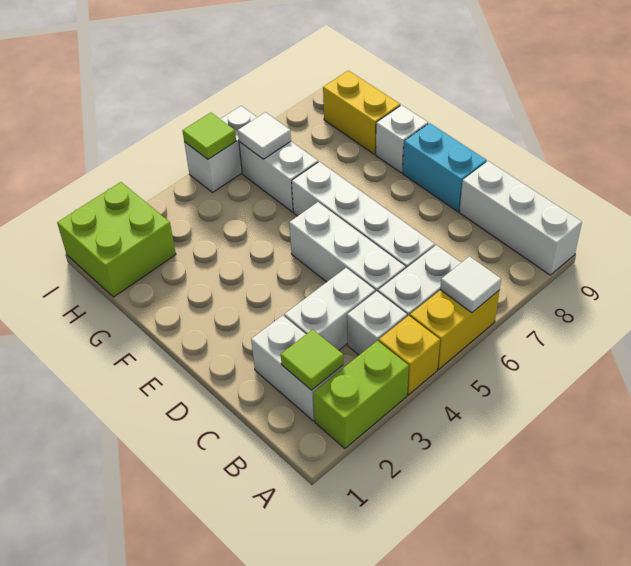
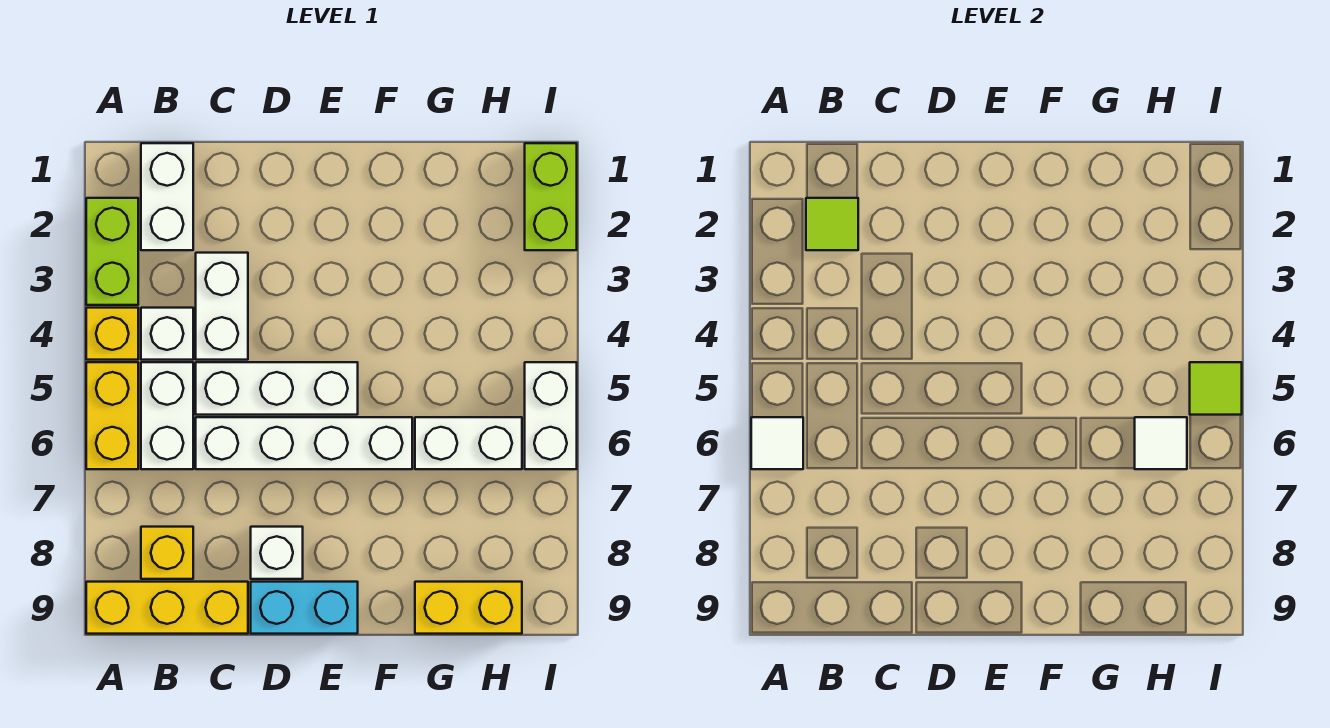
white 1x3 brick [460,161,582,275] -> yellow 1x3 brick [86,582,248,634]
white 1x2 brick [251,315,343,421] -> white 1x2 brick turned to [141,143,193,250]
none -> yellow 1x1 brick [141,527,193,579]
white 1x1 brick [376,105,428,173] -> white 1x1 brick moved to [251,527,303,579]
lime 2x2 brick [57,182,176,297] -> lime 1x2 brick [525,143,577,250]

